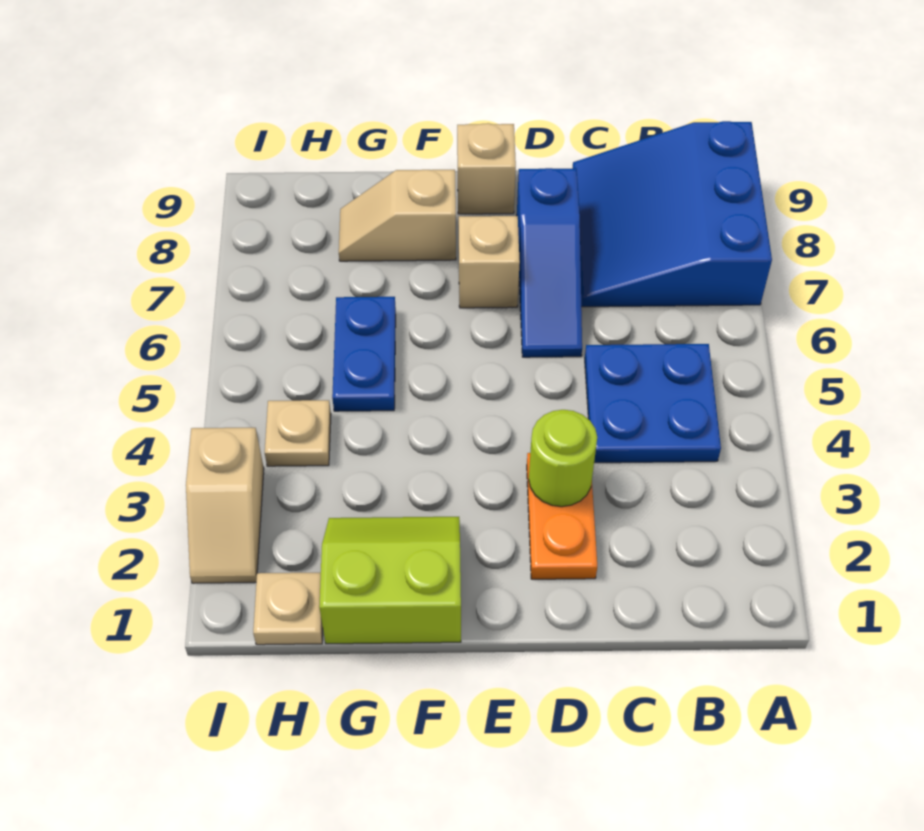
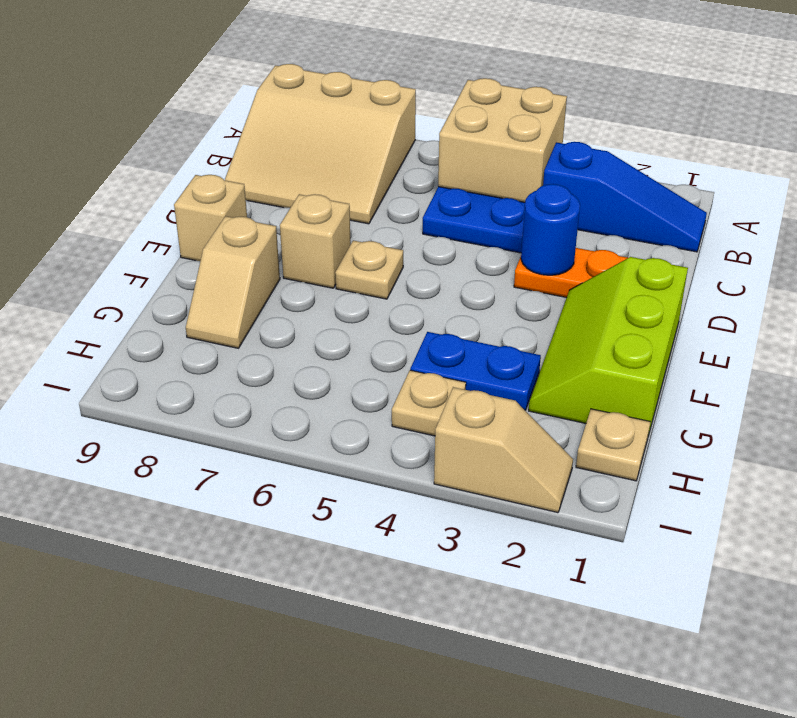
none -> tan 2x2 brick [438,78,567,202]
blue 3x3 slope [572,121,772,307] -> tan 3x3 slope [225,64,416,224]
lime 1x1 round brick [529,410,597,507] -> blue 1x1 round brick [521,184,580,275]
blue 1x3 slope [517,168,582,357] -> blue 1x3 slope moved to [543,142,707,252]
none -> tan 1x1 plate [335,240,403,299]
lime 2x2 slope [319,517,461,644] -> lime 2x3 slope [529,257,688,435]
blue 1x2 plate [332,297,396,411] -> blue 1x2 plate moved to [410,332,541,410]

